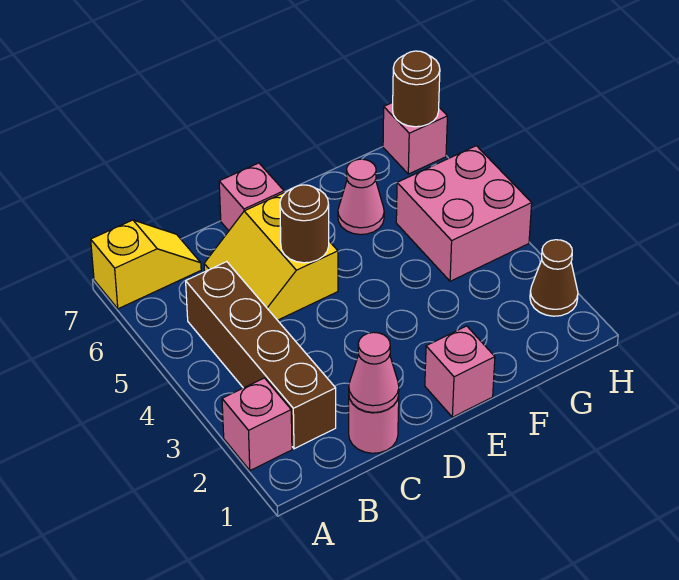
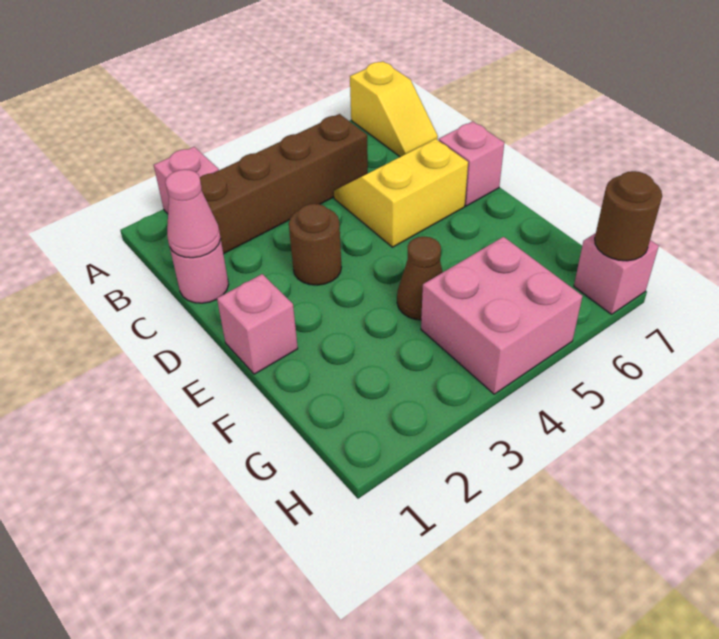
brown 1x1 round brick [280,185,329,263] -> brown 1x1 round brick moved to [289,204,341,285]
pink 1x1 cone [338,159,384,235] -> none
brown 1x1 cone [530,240,578,316] -> brown 1x1 cone moved to [397,237,443,320]

